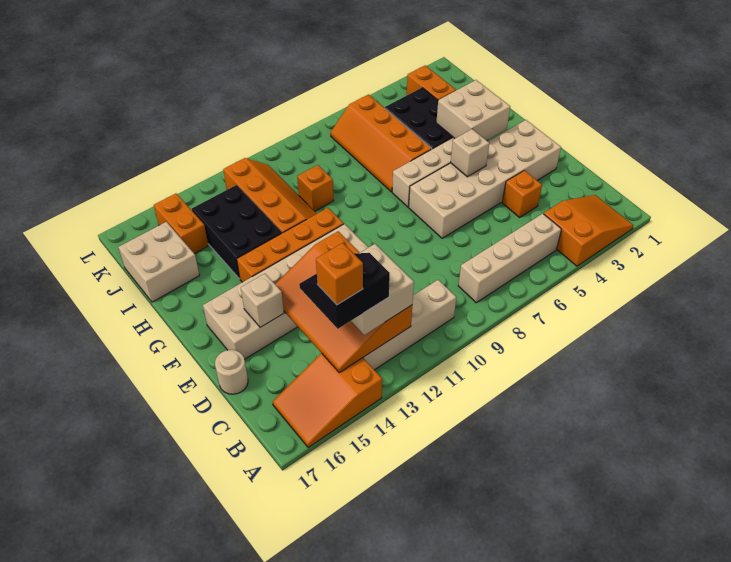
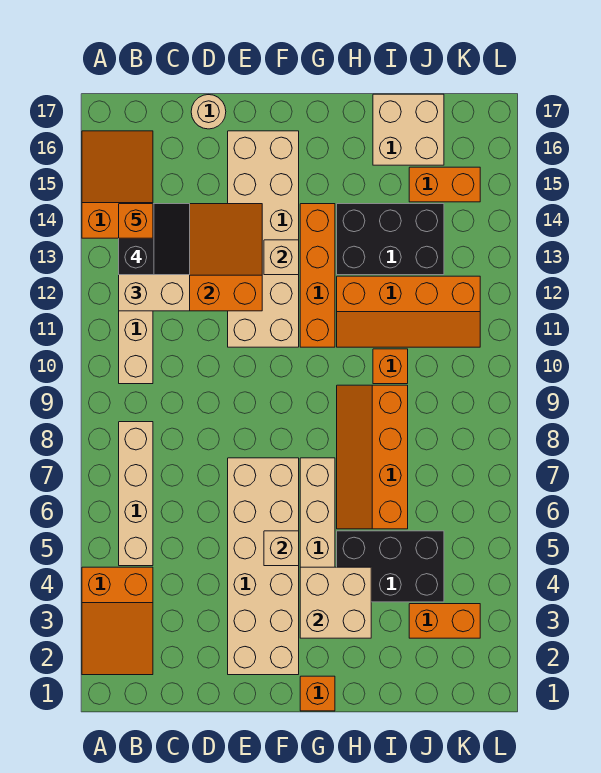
orange 1x1 brick [502,170,542,217] -> orange 1x1 brick moved to [300,676,335,711]
tan 1x1 brick [241,274,284,327] -> tan 1x1 brick moved to [264,240,299,275]
orange 2x4 slope [330,94,432,192] -> orange 2x4 slope turned to [337,385,408,529]

